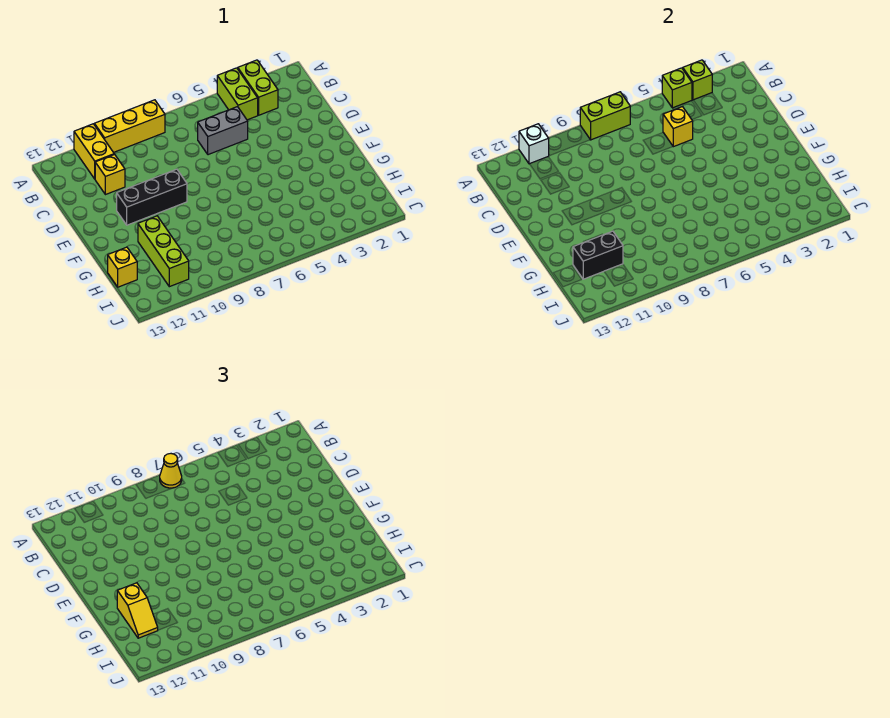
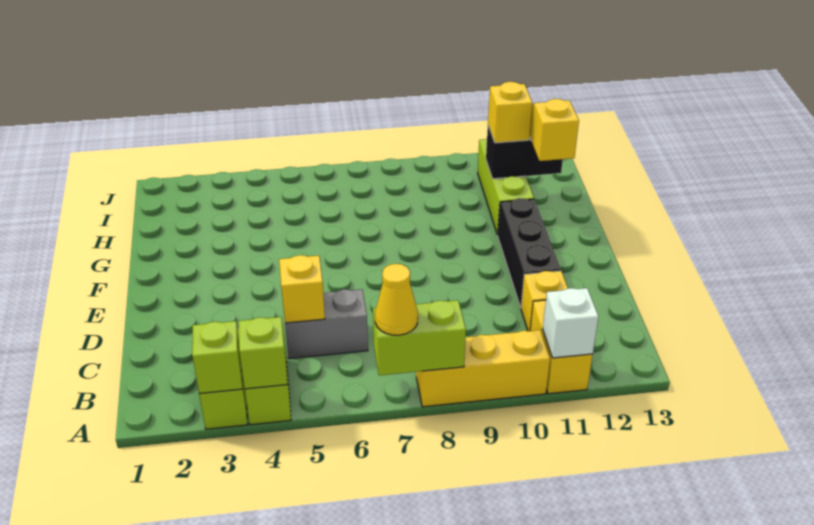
black 1x3 brick [117,169,187,225] -> black 1x3 brick turned to [498,198,561,308]
yellow 1x1 brick [108,247,137,287] -> yellow 1x1 brick moved to [488,82,532,143]

